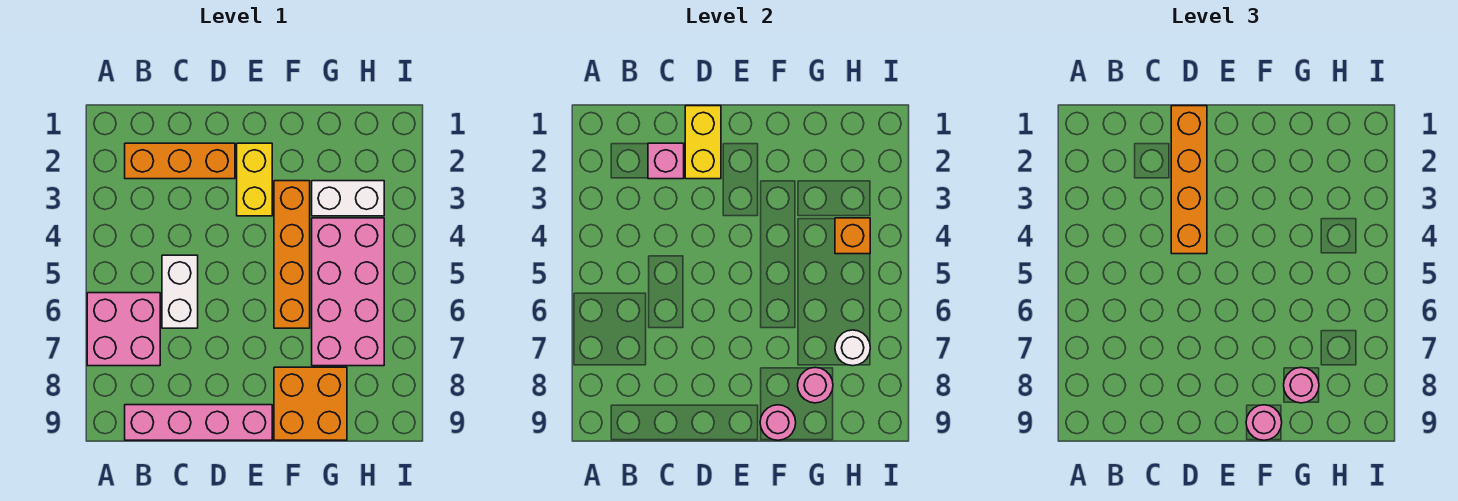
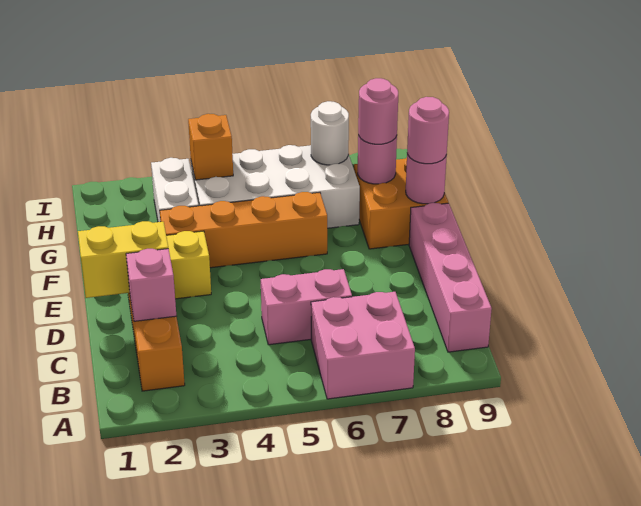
white 1x2 brick [162,255,198,328] -> pink 1x2 brick [261,269,352,345]
orange 1x4 brick [1171,106,1207,254] -> none
pink 2x4 brick [312,218,384,366] -> white 2x4 brick [191,145,360,228]

